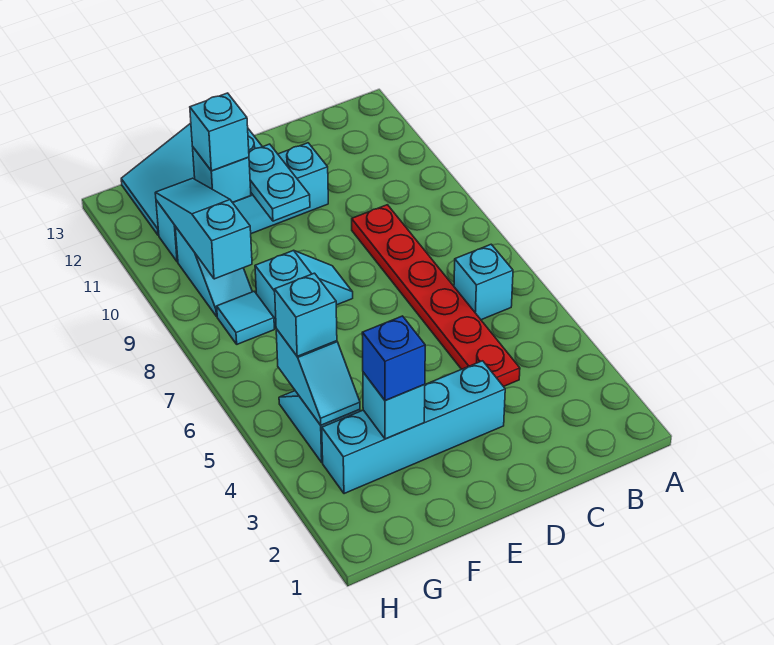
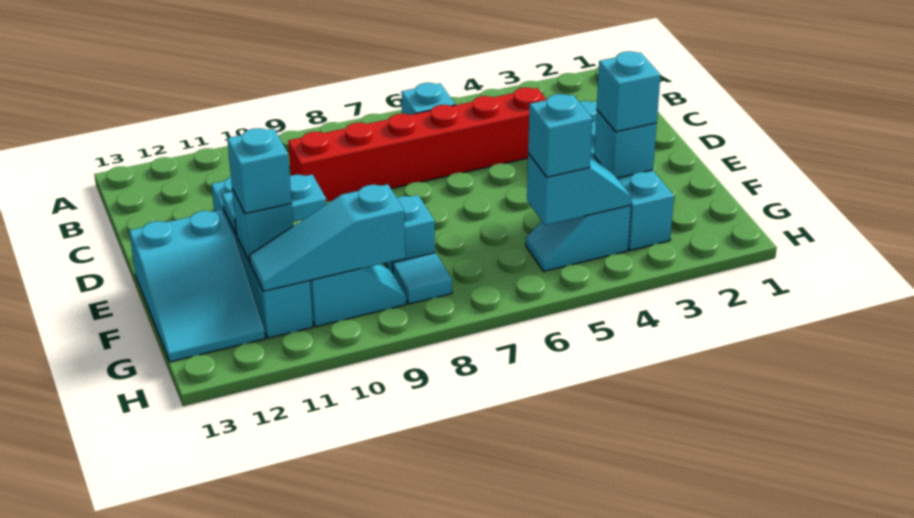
red 1x6 plate [352,205,520,387] -> red 1x6 brick [288,87,547,202]
blue 1x1 brick [362,316,425,400] -> cyan 1x1 brick [597,51,661,132]

